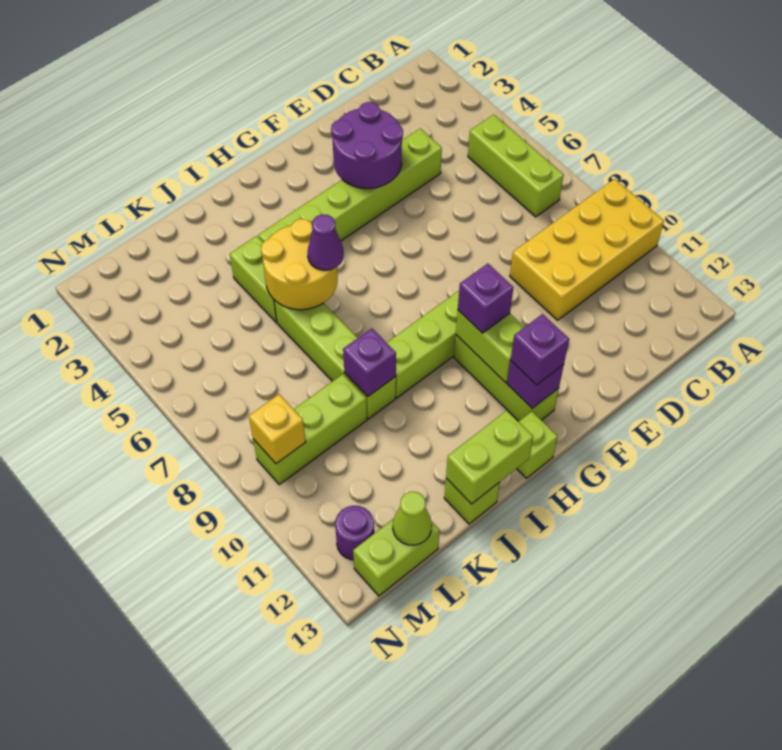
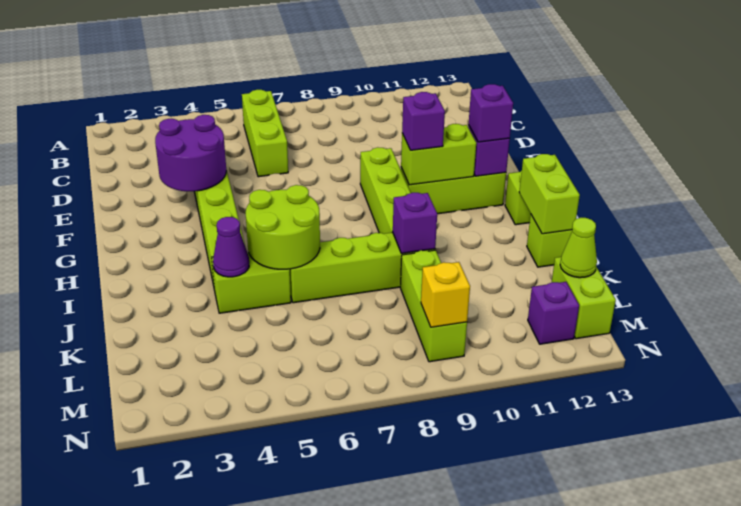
yellow 2x4 brick [510,179,664,320] -> none
lime 1x3 brick [468,115,564,217] -> lime 1x3 brick turned to [242,90,288,177]
yellow 2x2 round brick [261,219,338,310] -> lime 2x2 round brick [246,185,320,269]
purple 1x1 cone [307,214,344,270] -> purple 1x1 cone moved to [213,217,249,277]
purple 1x1 round brick [335,506,374,560] -> purple 1x1 brick [528,282,579,344]

